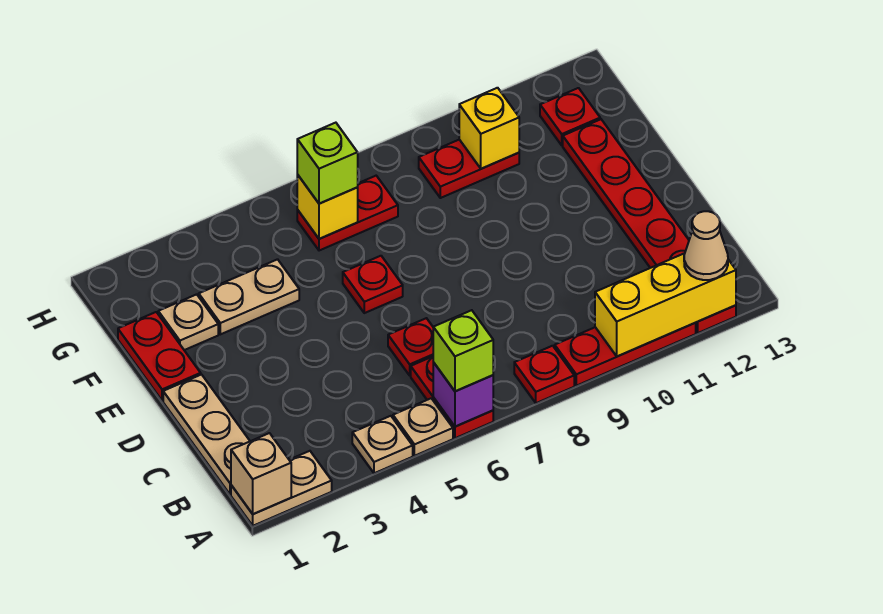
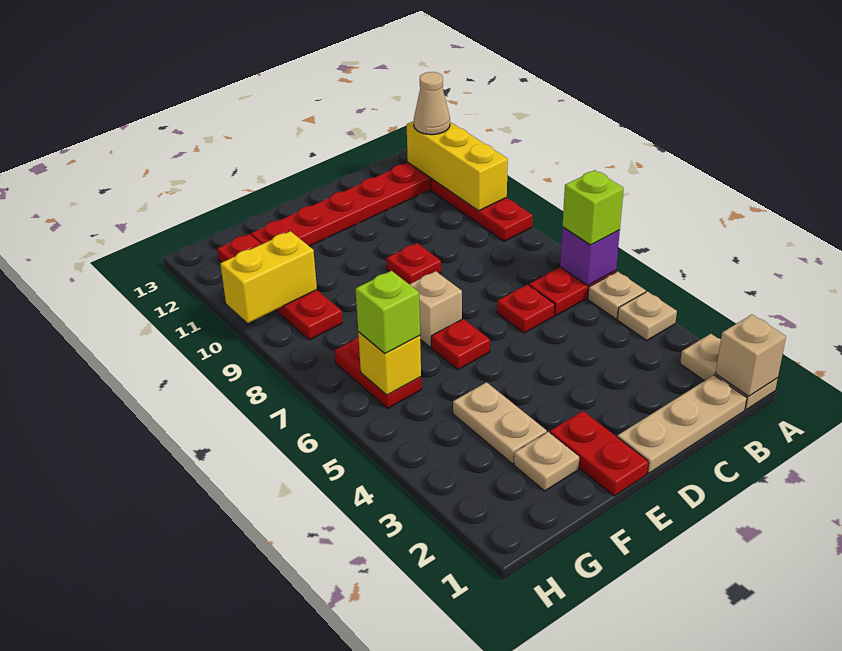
red 1x1 plate [514,346,574,403] -> red 1x1 plate moved to [387,243,441,284]
red 1x2 plate [118,312,201,401] -> red 1x2 plate turned to [550,411,649,496]
none -> tan 1x1 brick [410,271,462,347]
yellow 1x1 brick [459,88,519,169] -> yellow 1x2 brick [220,231,317,323]

